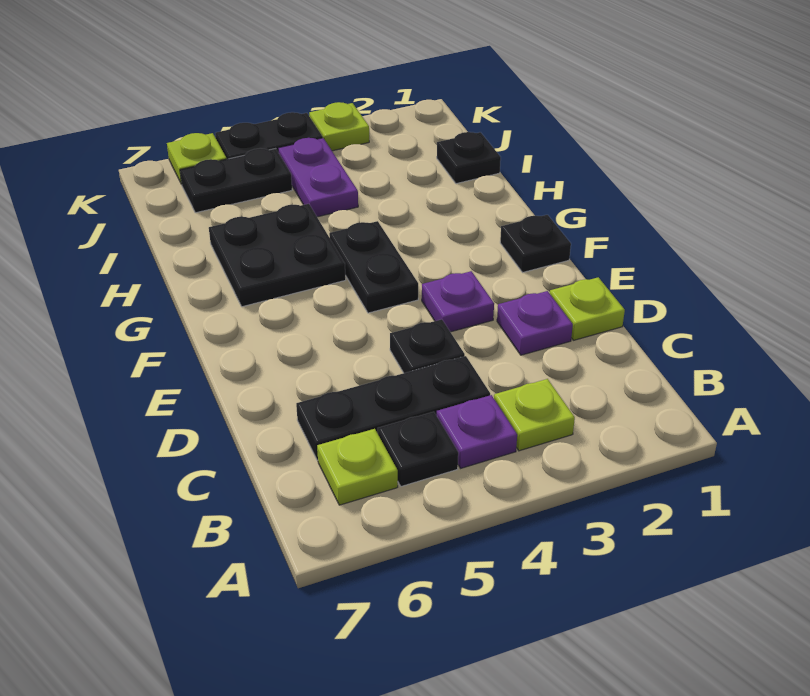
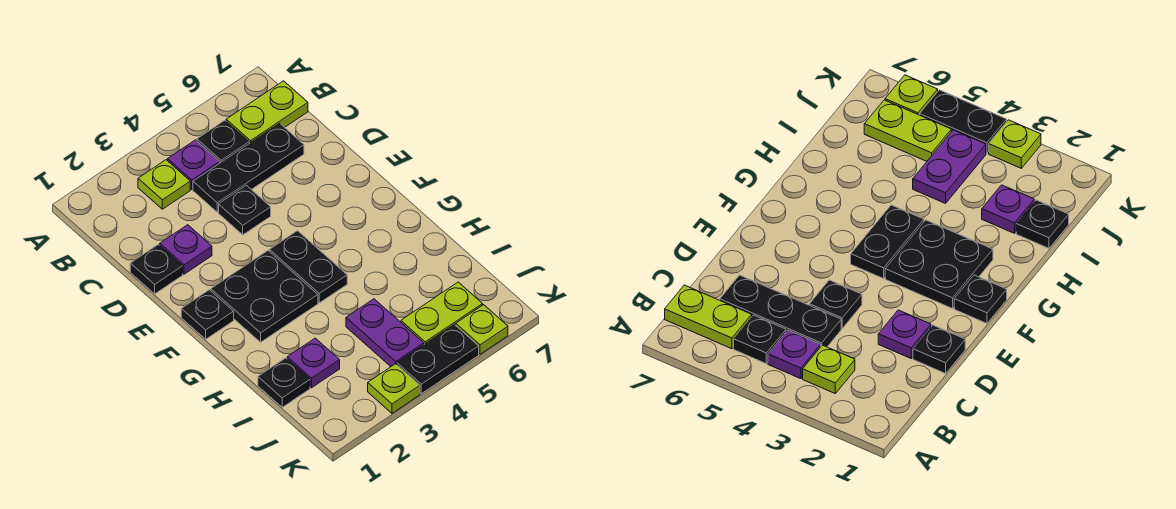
lime 1x1 plate [317,429,398,505] -> lime 1x2 plate [226,81,308,143]
lime 1x1 plate [550,277,625,340] -> black 1x1 plate [130,244,183,294]
purple 1x1 plate [422,271,494,332] -> purple 1x1 plate moved to [287,338,340,388]
black 2x2 plate [209,204,346,307] -> black 2x2 plate moved to [211,251,318,342]
black 1x2 plate [180,148,292,213] -> lime 1x2 plate [401,282,483,344]

